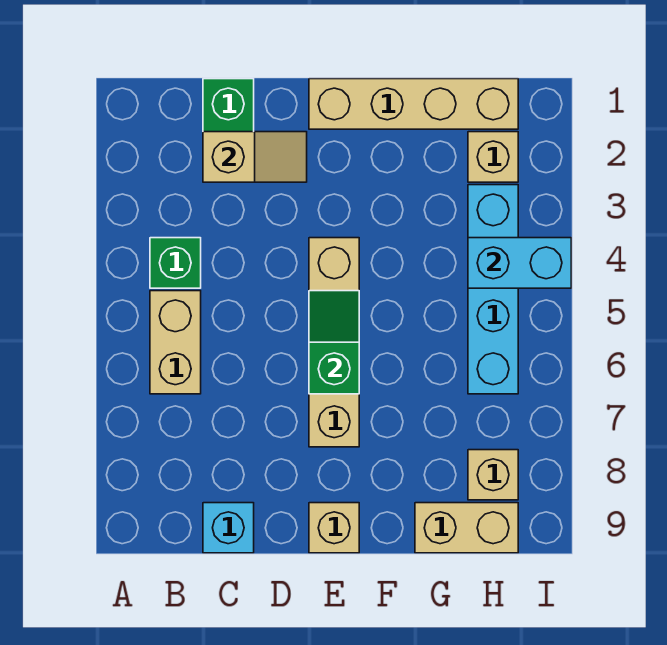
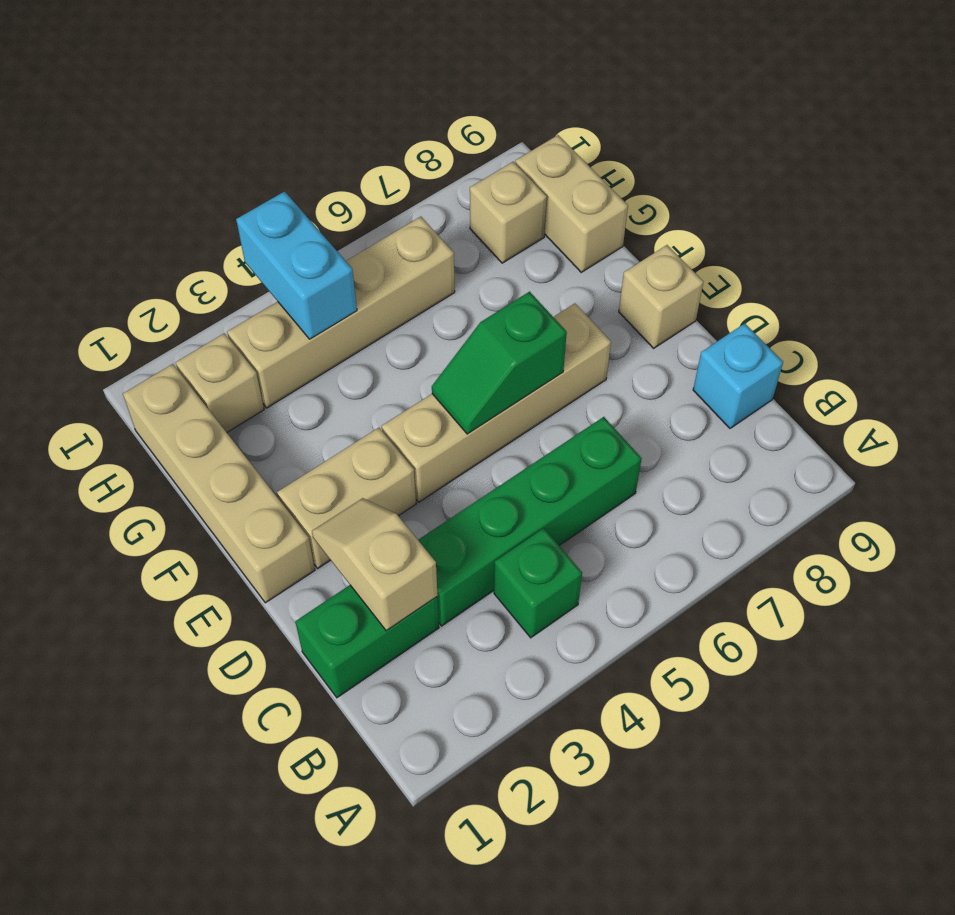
tan 1x2 brick [150,291,201,394] -> tan 1x2 brick moved to [277,428,416,569]
none -> green 1x4 brick [418,417,642,626]
cyan 1x4 brick [468,185,518,394] -> tan 1x4 brick [227,217,455,408]

